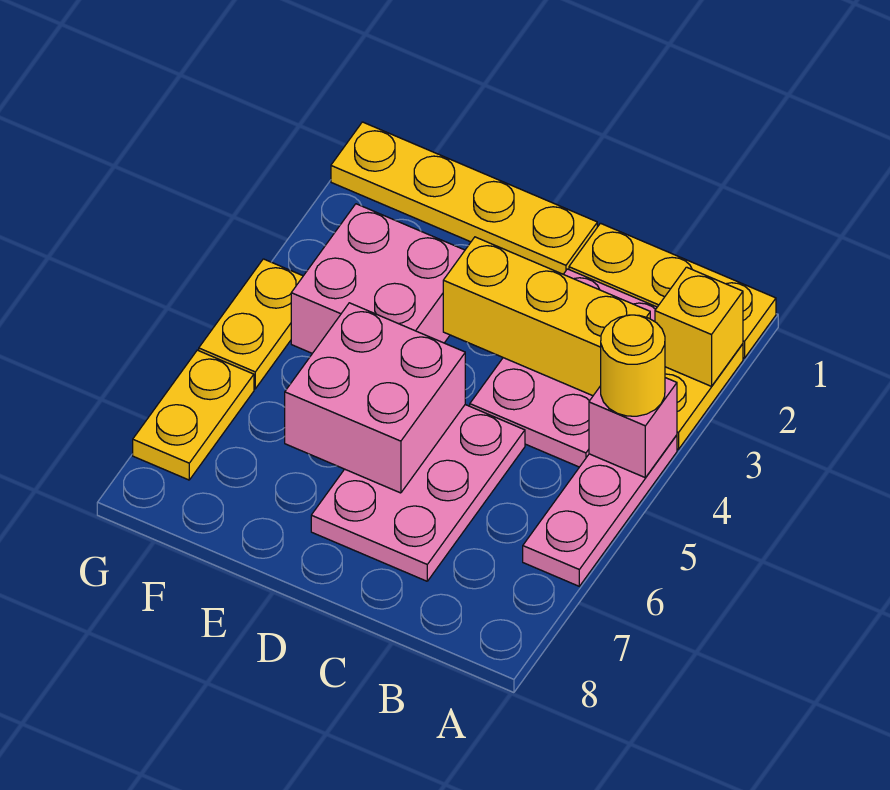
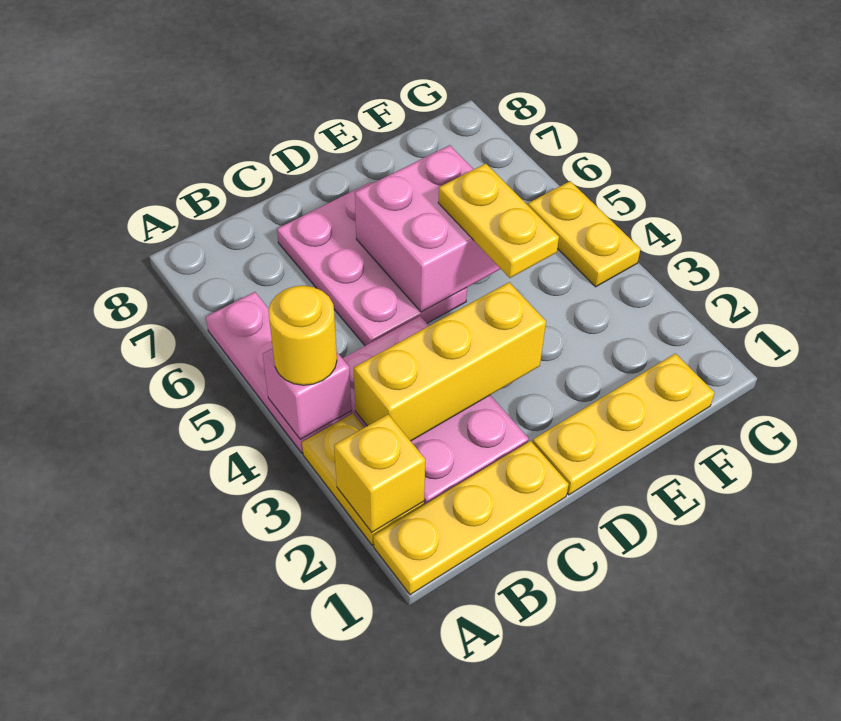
yellow 1x4 plate [331,122,597,274] -> yellow 1x3 plate [533,353,715,495]
pink 2x2 brick [291,204,465,353] -> none
yellow 1x2 plate [133,350,254,480] -> yellow 1x2 plate moved to [438,164,559,278]

